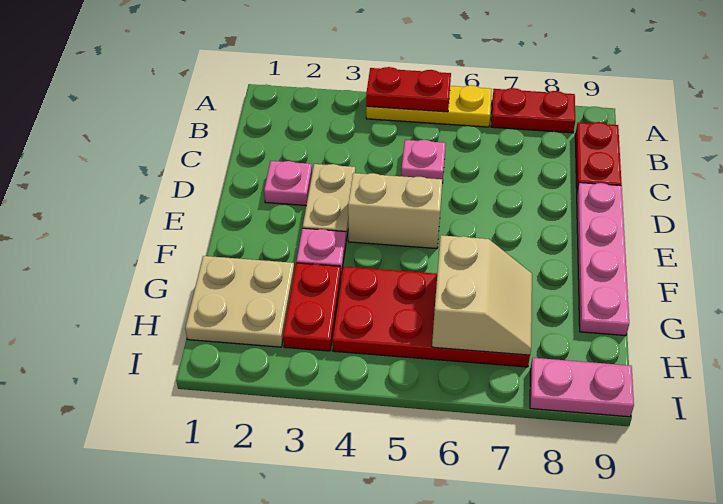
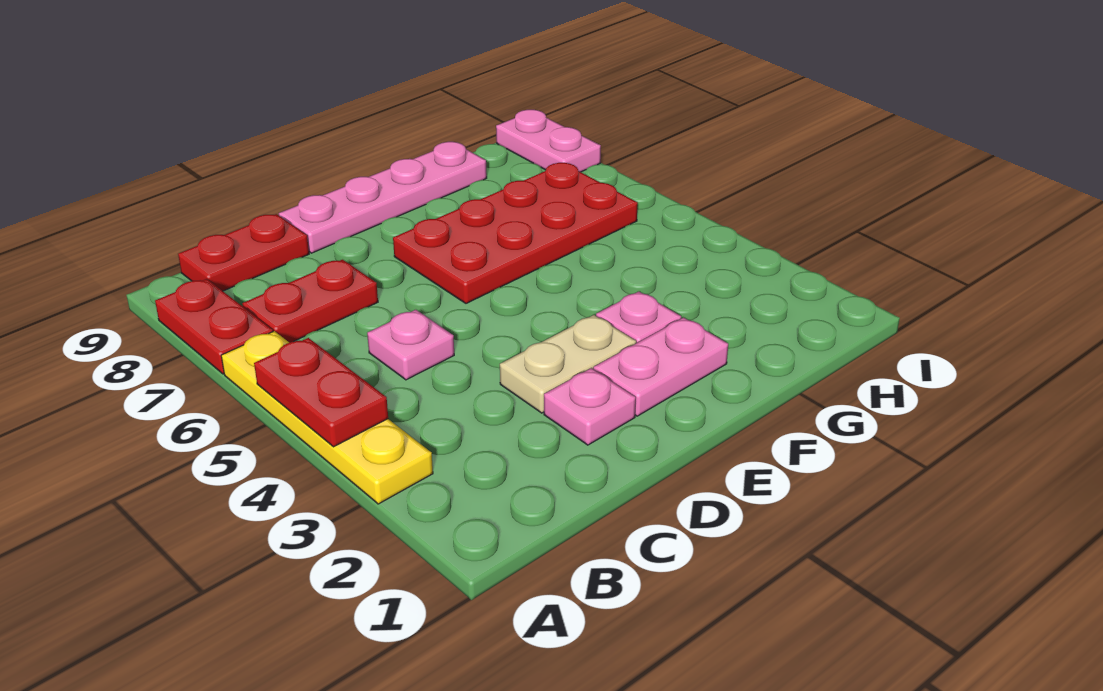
yellow 1x3 plate [366,85,492,127] -> yellow 1x4 plate [221,331,433,504]
none -> pink 1x2 plate [593,318,728,416]
tan 1x2 brick [348,173,443,249] -> none
tan 2x2 plate [185,256,294,347] -> none
red 1x2 plate [283,263,341,351] -> red 1x2 plate moved to [242,260,378,343]
red 2x4 plate [332,266,530,367] -> red 2x4 plate turned to [393,163,638,303]
tan 2x2 slope [432,235,532,355] -> none

